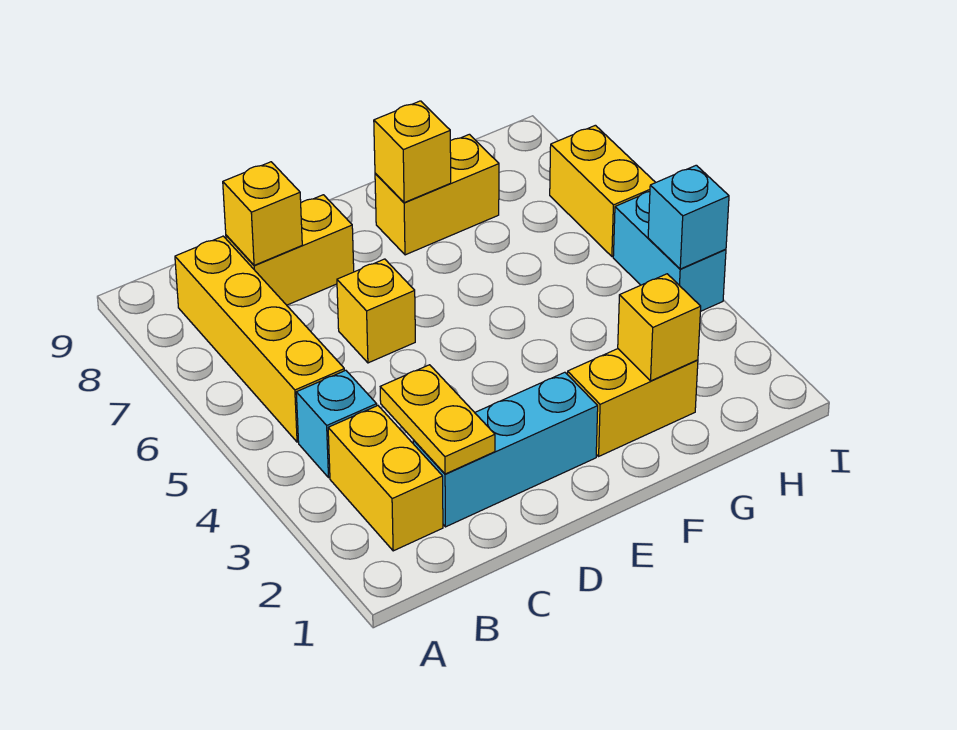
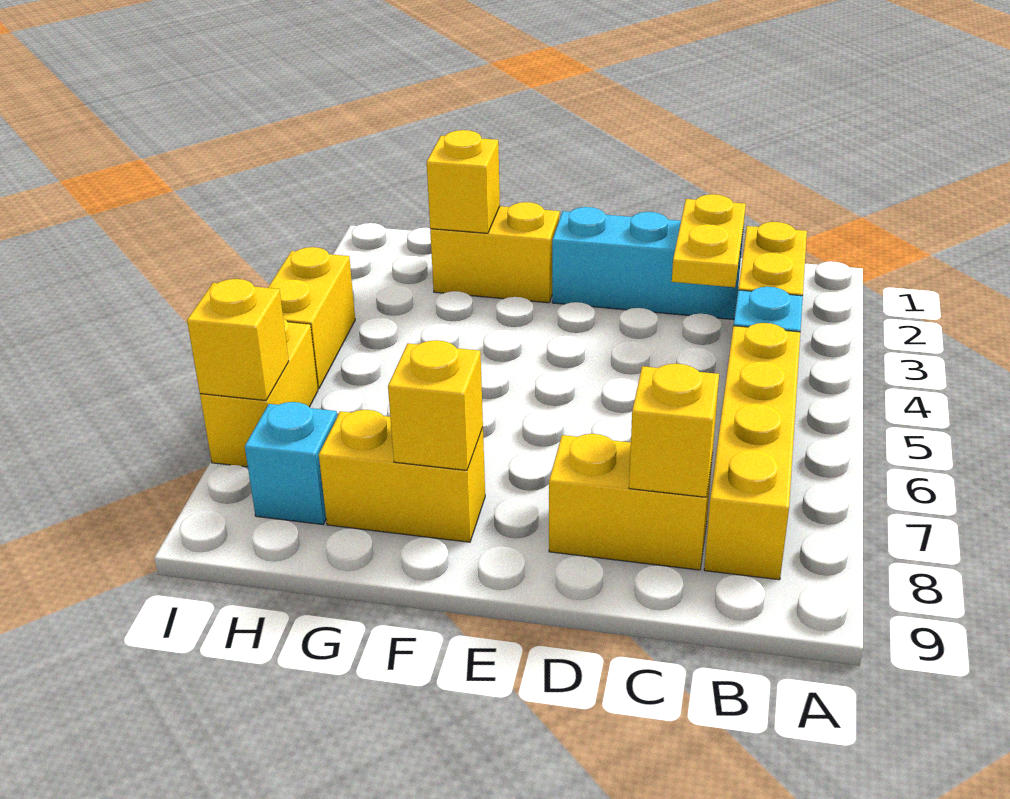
yellow 1x1 brick [337,259,415,363] -> yellow 1x1 brick moved to [187,279,289,401]
cyan 1x2 brick [613,192,726,312] -> yellow 1x2 brick [268,247,355,389]
cyan 1x1 brick [648,165,729,269] -> cyan 1x1 brick moved to [245,402,337,524]

